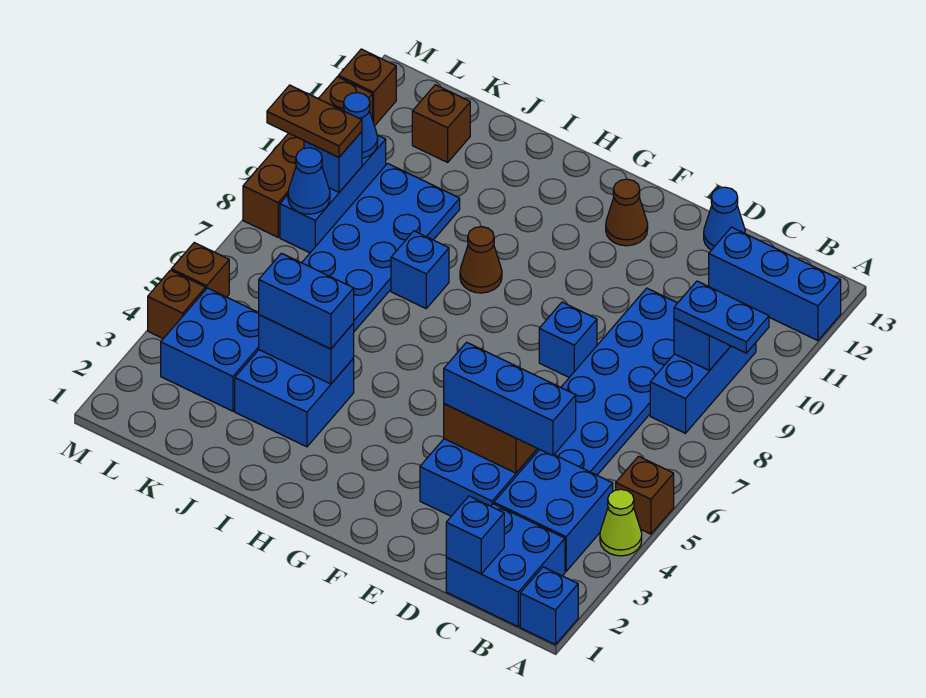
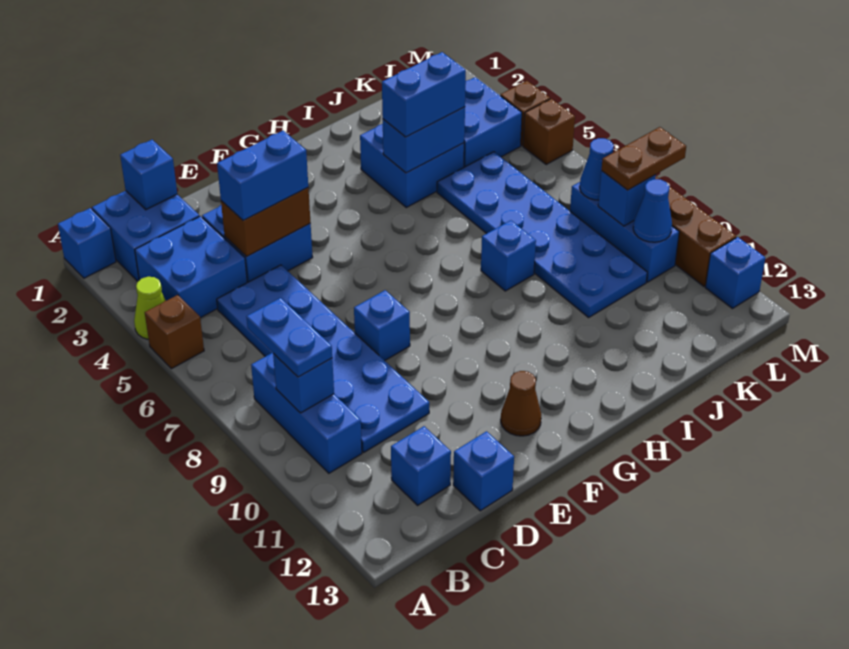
blue 1x2 plate [674,281,769,353] -> blue 1x2 plate turned to [247,298,332,377]
blue 1x3 brick [709,227,841,341] -> blue 1x1 brick [391,426,451,505]
blue 1x3 brick [444,342,576,456] -> blue 1x2 brick [217,131,308,220]
blue 1x1 cone [704,187,745,250] -> blue 1x1 brick [453,431,514,511]
brown 1x1 cone [460,227,502,293] -> none
brown 1x1 brick [412,85,470,162] -> none
brown 1x1 brick [338,49,396,126] -> blue 1x1 brick [705,237,765,308]

